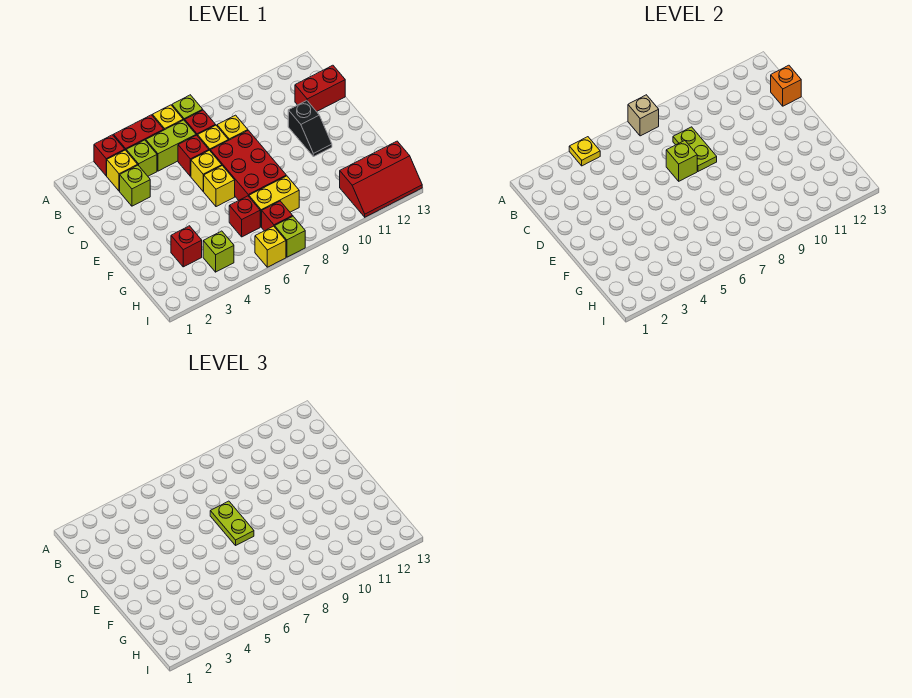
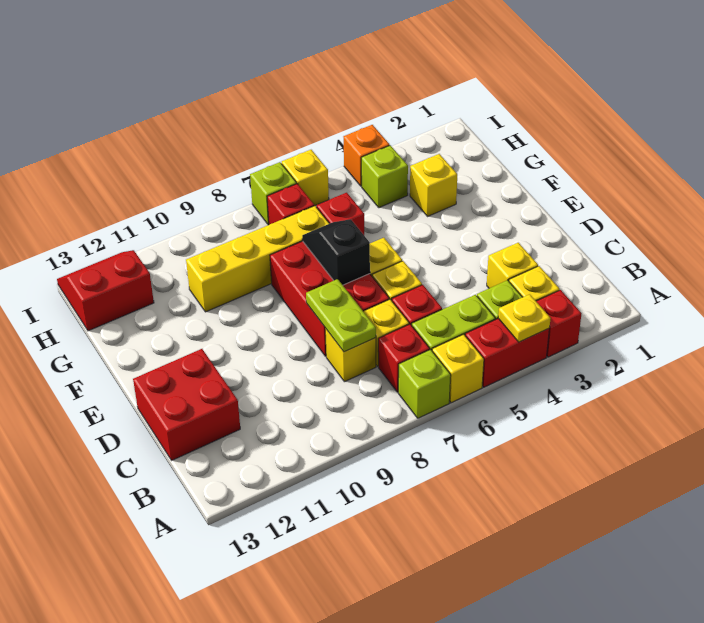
tan 1x1 brick [628,95,659,136] -> none
lime 1x1 brick [120,165,150,206] -> yellow 1x1 brick [487,243,538,288]
red 1x2 brick [295,65,345,112] -> red 2x2 brick [133,349,240,460]
orange 1x1 brick [771,65,801,106] -> orange 1x1 brick moved to [344,125,390,186]
lime 1x1 brick [666,141,697,181] -> none
lime 1x2 plate [210,501,254,545] -> none
black 1x2 slope [288,101,332,157] -> black 1x2 slope moved to [302,219,370,285]
red 1x1 brick [171,226,202,267] -> yellow 1x1 brick [410,154,457,217]
yellow 1x2 brick [249,176,299,227] -> yellow 1x4 brick [186,206,330,312]
red 2x3 slope [340,141,422,217] -> red 2x2 slope [57,250,154,331]

